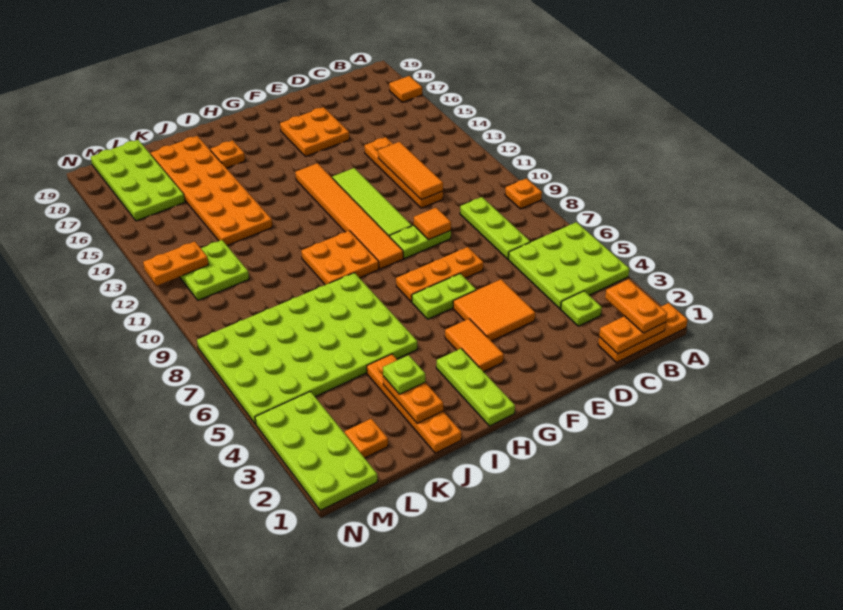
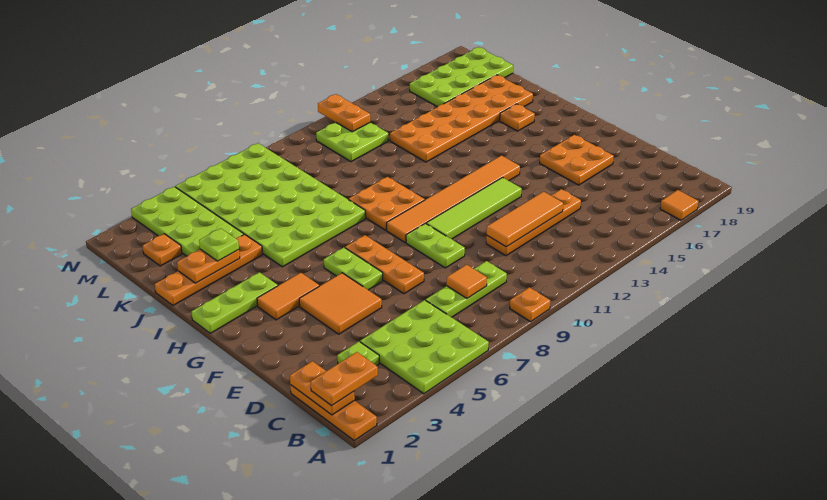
orange 1x1 tile [414,208,451,240] -> orange 1x1 tile moved to [447,265,487,298]
lime 2x4 plate [255,391,377,510] -> lime 2x4 plate turned to [131,187,244,256]

